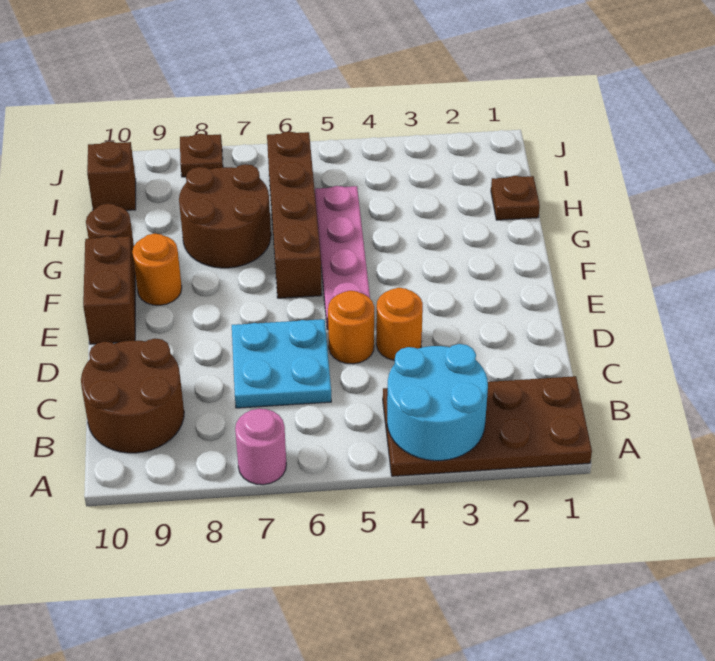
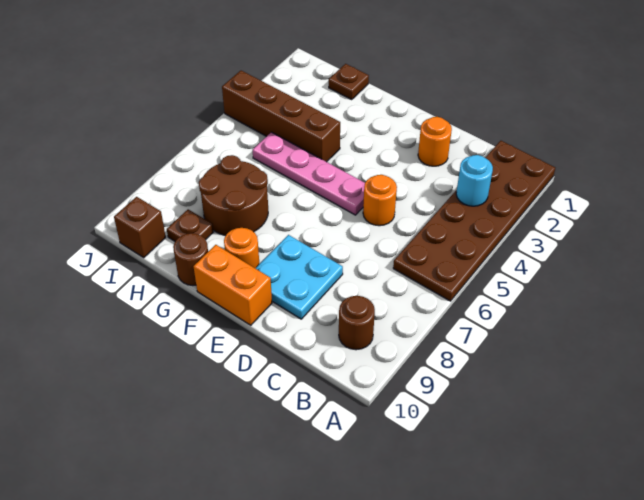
brown 2x4 plate [383,376,592,476] -> brown 2x6 plate [393,141,555,301]
cyan 2x2 round brick [387,344,488,461] -> cyan 1x1 round brick [456,155,493,206]
pink 1x1 round brick [235,409,286,485] -> none
brown 2x2 round brick [81,338,184,453] -> brown 1x1 round brick [339,296,375,350]
cyan 2x2 plate [232,319,331,408] -> cyan 2x2 plate moved to [256,235,343,319]
orange 1x1 round brick [376,288,423,361] -> orange 1x1 round brick moved to [418,117,452,166]
brown 1x2 brick [83,236,135,344] -> orange 1x2 brick [193,245,272,325]
brown 1x4 brick [267,132,322,298] -> brown 1x4 brick moved to [222,71,340,162]
brown 1x1 plate [180,134,223,177] -> brown 1x1 plate moved to [167,209,213,241]

